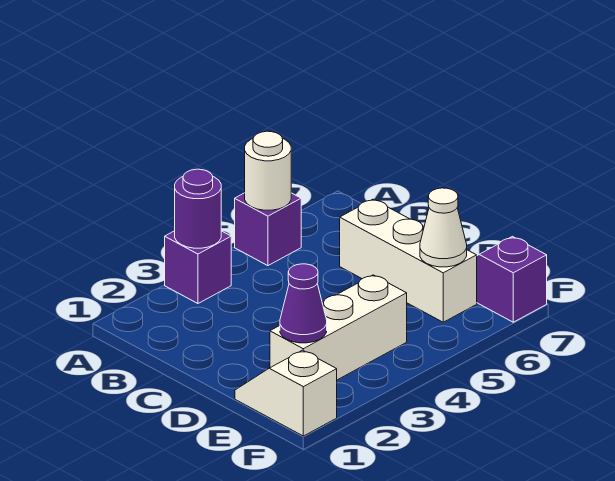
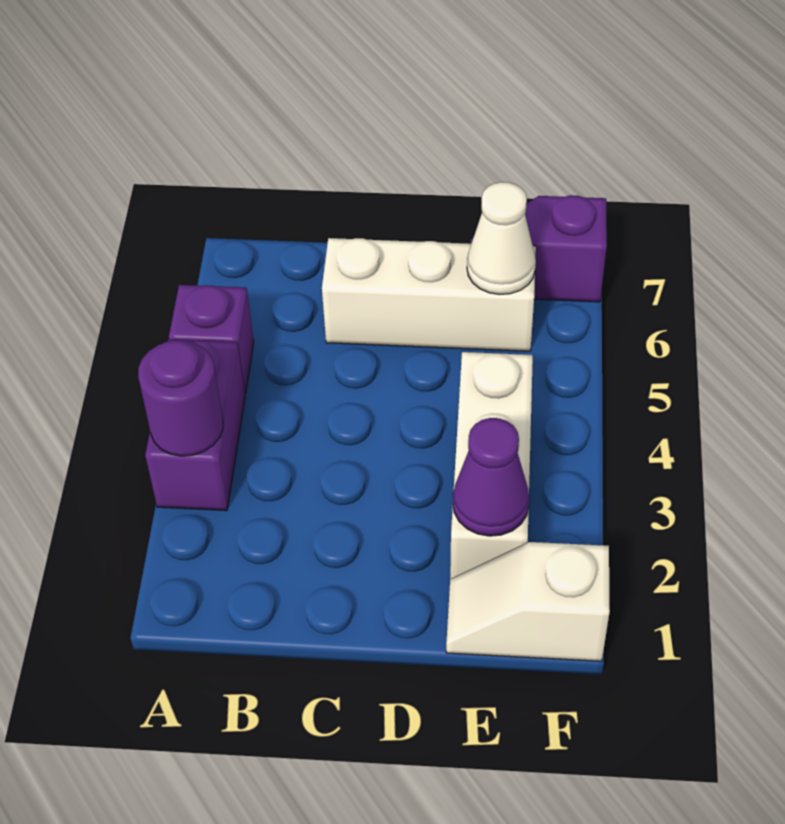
purple 1x1 brick [165,231,231,304] -> purple 1x2 brick [145,340,245,511]
white 1x1 round brick [245,131,291,210] -> none

